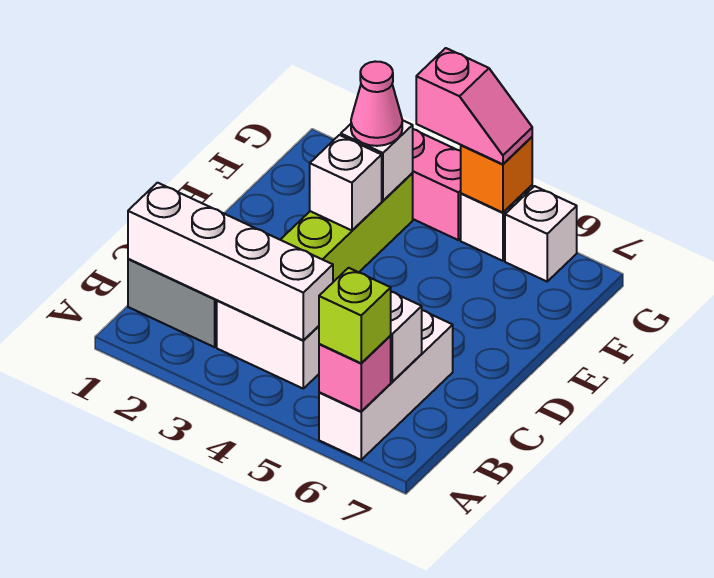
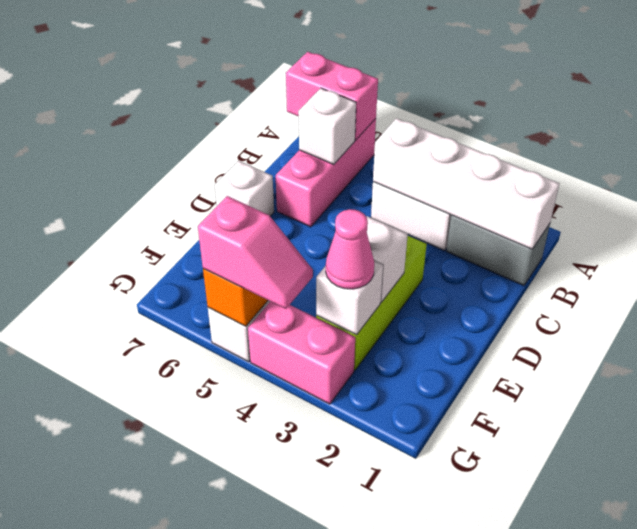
white 1x3 brick [319,310,453,460] -> pink 1x3 brick [276,119,376,227]
pink 1x1 brick [319,336,391,412] -> pink 1x2 brick [286,52,378,140]
lime 1x1 brick [319,268,391,363] -> none
pink 1x2 slope [416,48,532,164] -> pink 1x2 slope turned to [198,196,313,309]
white 1x1 brick [505,186,577,281] -> white 1x1 brick moved to [215,161,274,216]

